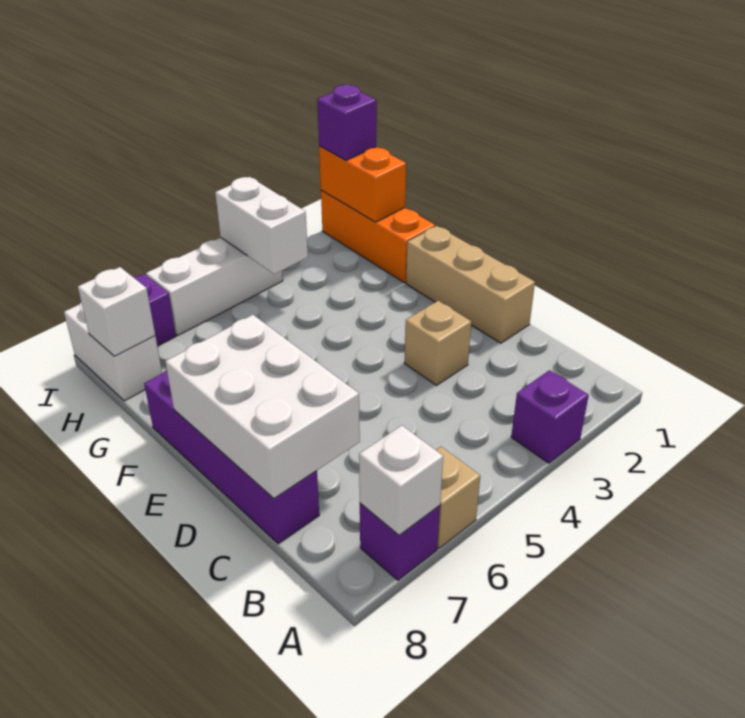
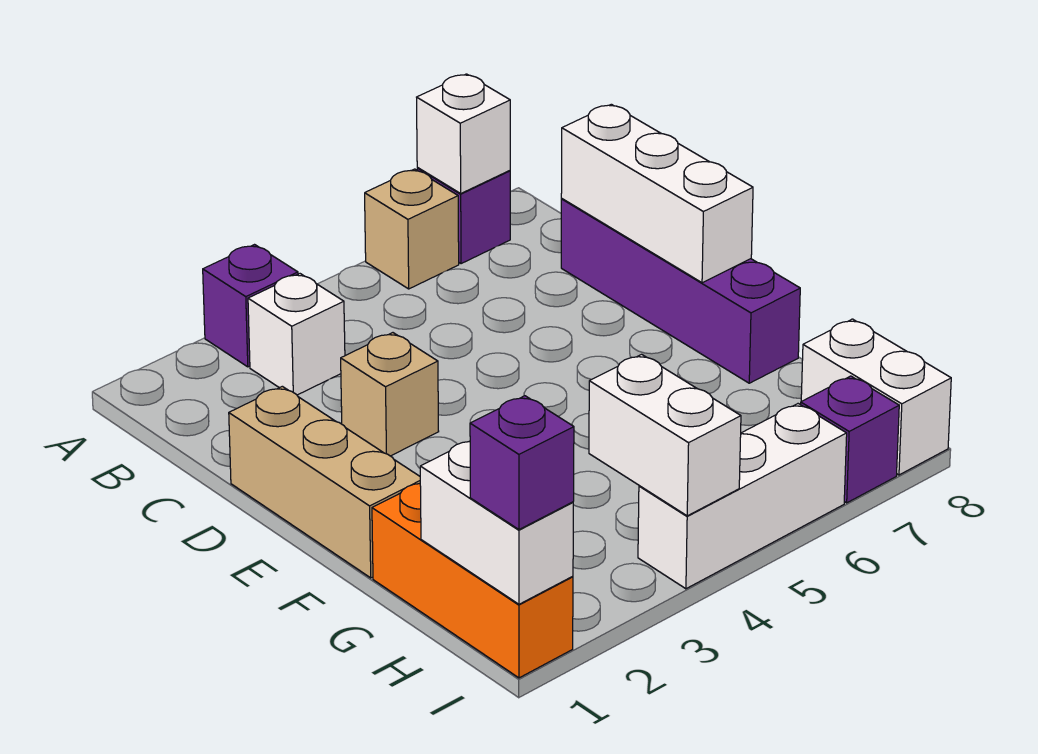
white 2x3 brick [165,315,360,498] -> white 1x3 brick [561,104,753,283]
orange 1x2 brick [319,146,406,222] -> white 1x2 brick [420,441,573,604]
white 1x1 brick [78,267,155,356] -> white 1x1 brick moved to [248,274,345,395]

